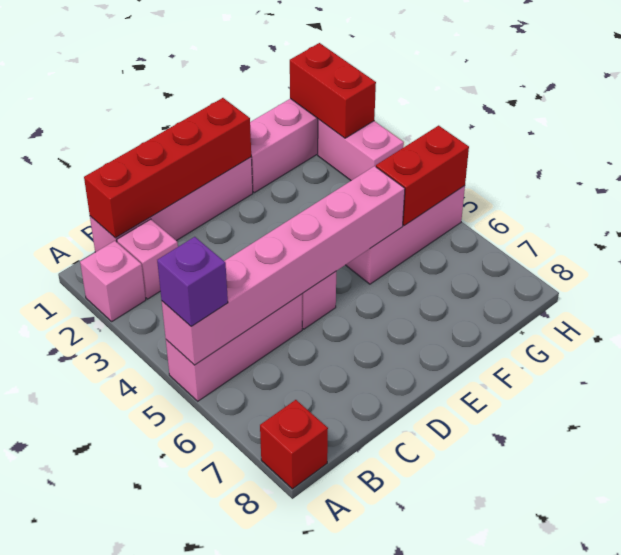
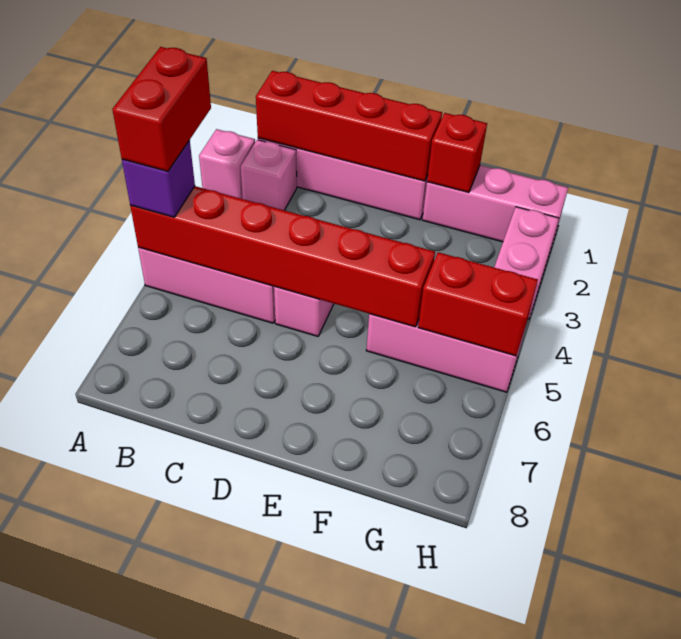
pink 1x6 brick [162,166,405,365] -> red 1x6 brick [130,186,435,327]
red 1x1 brick [260,400,328,489] -> red 1x1 brick moved to [427,113,487,192]
red 1x2 brick [290,43,376,138] -> red 1x2 brick moved to [112,47,211,171]

